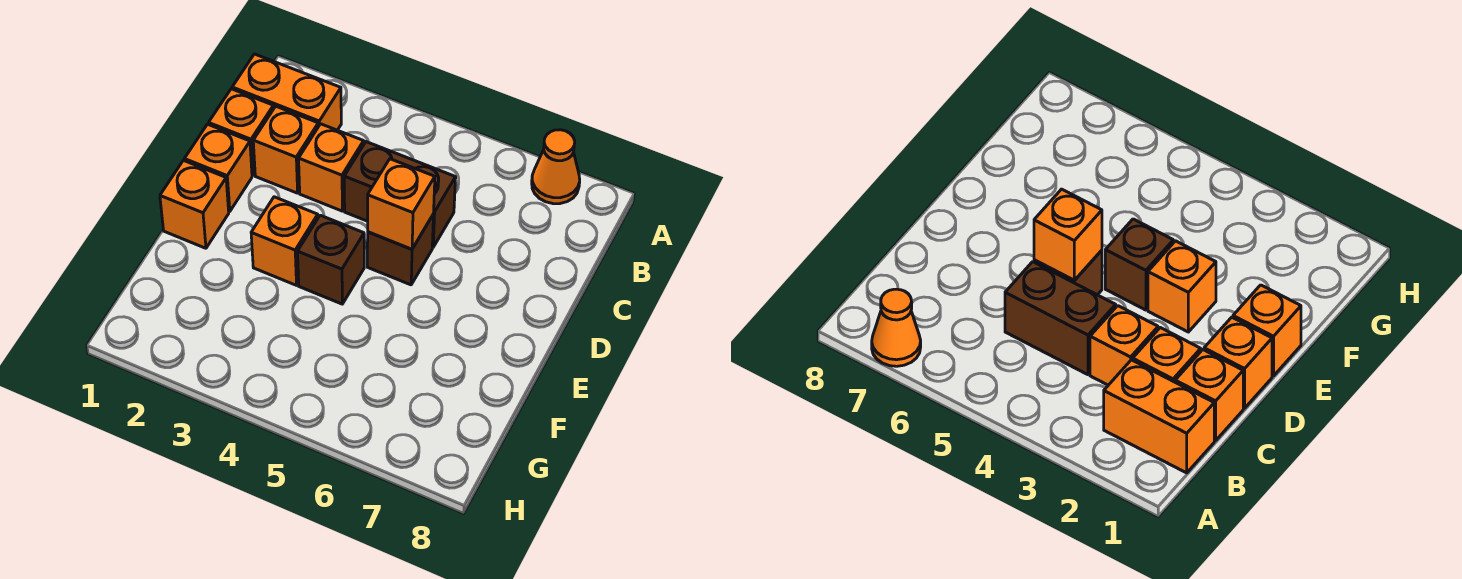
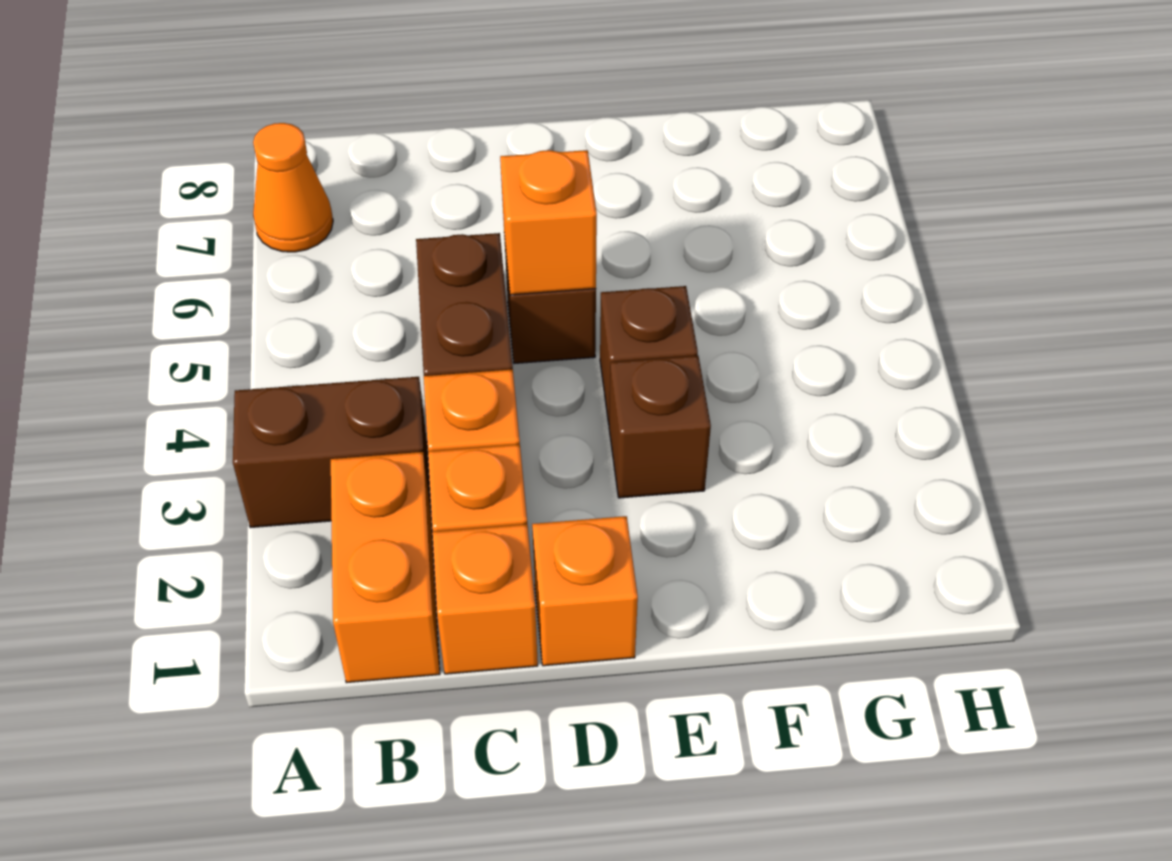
none -> brown 1x2 brick [233,377,431,528]
orange 1x1 brick [160,160,229,248] -> none
orange 1x1 brick [251,197,318,285] -> brown 1x1 brick [609,355,711,498]

